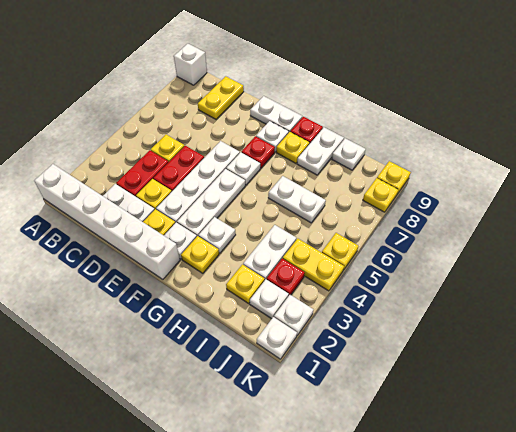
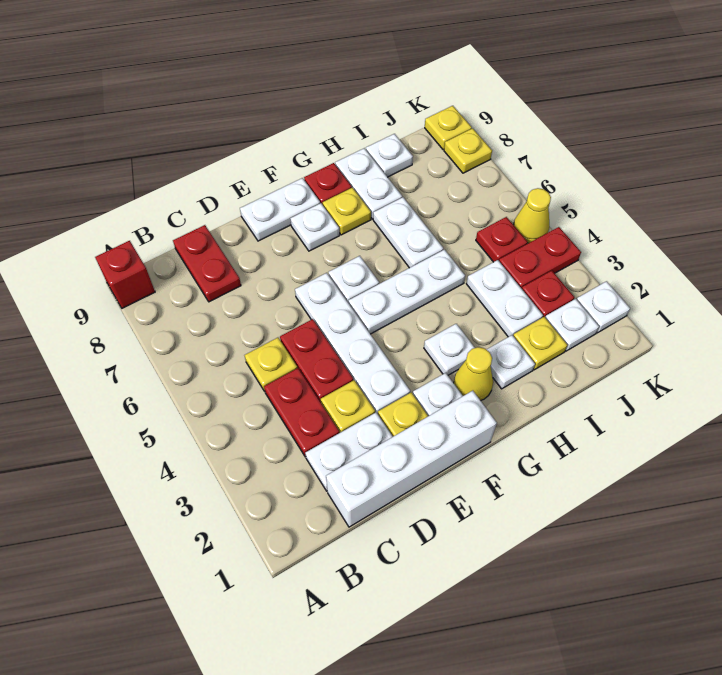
white 1x6 brick [34,164,180,279] -> white 1x4 brick [326,391,497,527]
white 1x1 brick [174,44,207,85] -> red 1x1 brick [95,241,155,308]
yellow 1x2 plate [198,76,244,119] -> red 1x2 plate [173,225,241,302]
white 1x3 plate [177,169,245,236] -> white 1x3 plate turned to [349,250,465,334]
red 1x1 plate [241,136,275,168] -> red 1x1 plate moved to [476,217,528,262]
yellow 1x1 plate [181,236,219,273] -> yellow 1x1 cone [454,347,493,401]
white 1x2 plate [268,176,326,223] -> white 1x2 plate turned to [373,197,444,268]
yellow 1x2 plate [283,239,344,291] -> red 1x2 plate [499,227,581,289]
white 1x1 plate [257,317,297,359] -> white 1x1 plate moved to [487,335,535,389]
yellow 1x1 plate [322,233,358,270] -> yellow 1x1 cone [514,188,551,243]

